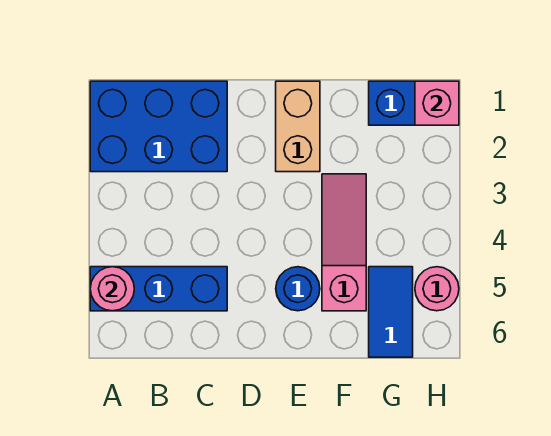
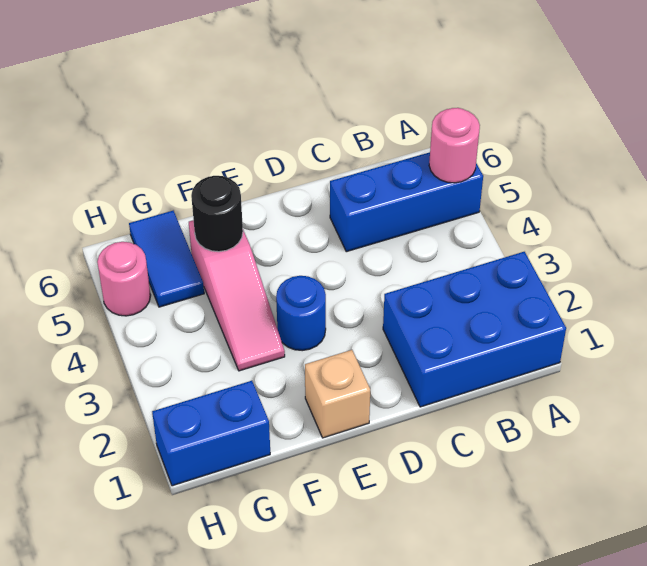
tan 1x2 brick [276,81,320,172] -> tan 1x1 brick [305,350,370,438]
blue 1x1 round brick [276,267,320,311] -> blue 1x1 round brick moved to [276,276,326,351]
none -> black 1x1 round brick [191,176,243,252]
pink 1x1 brick [415,81,459,125] -> none

